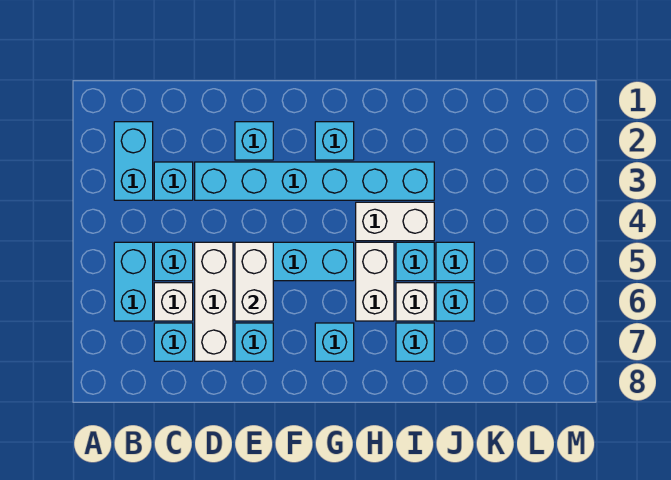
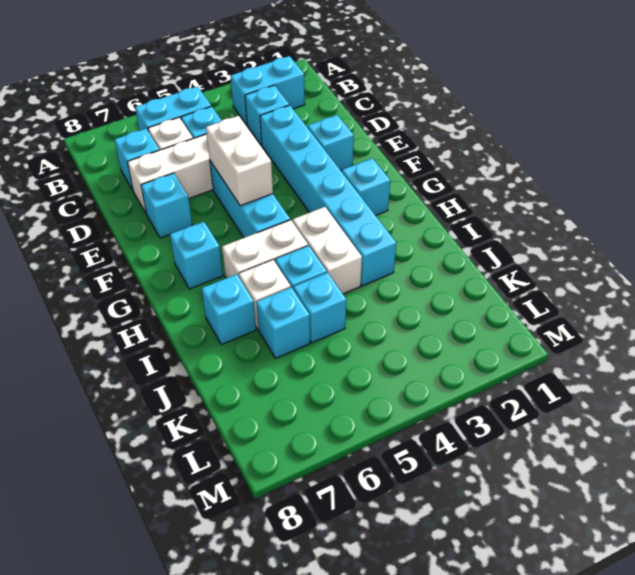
white 1x2 brick [235,242,273,321] -> white 1x2 brick turned to [206,116,273,206]

